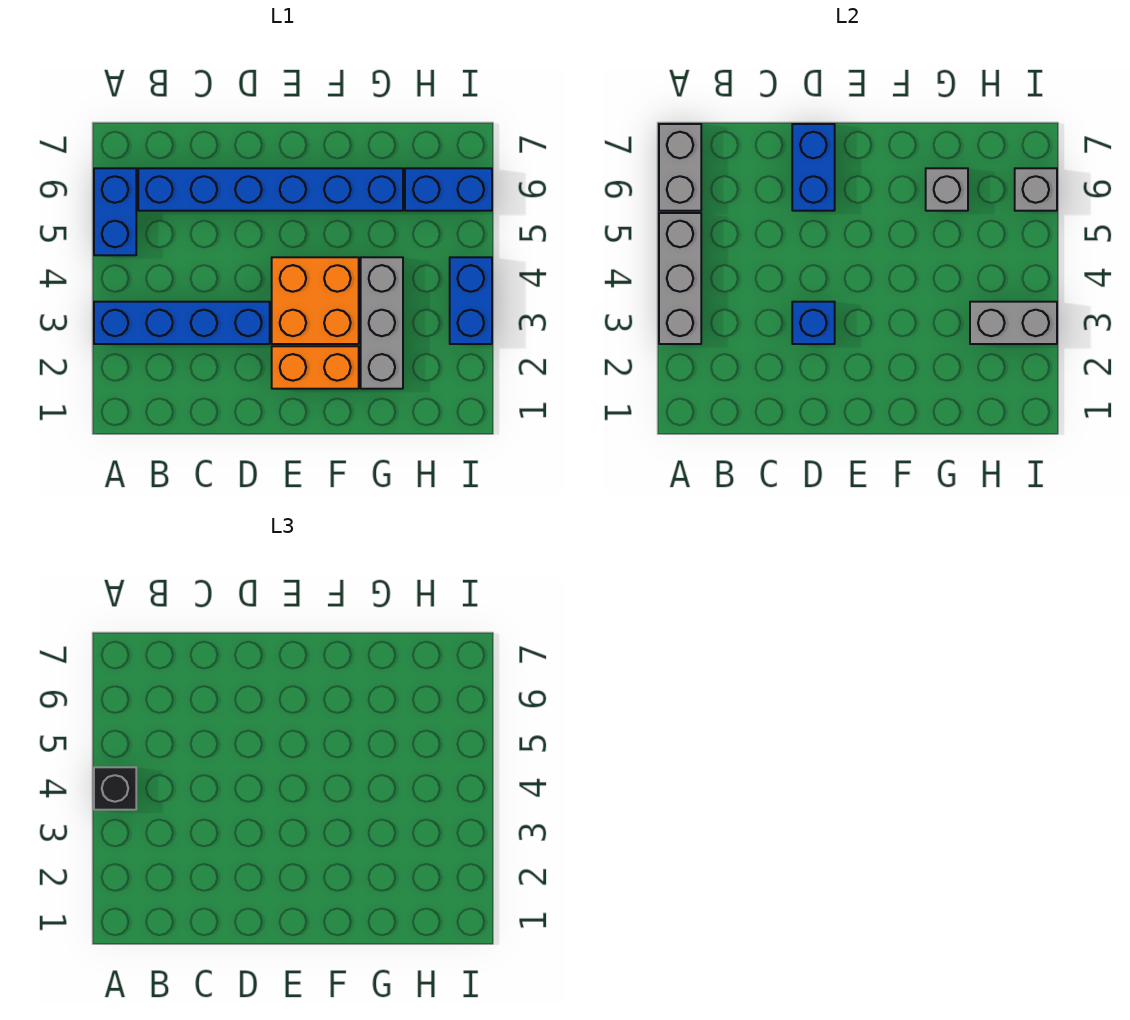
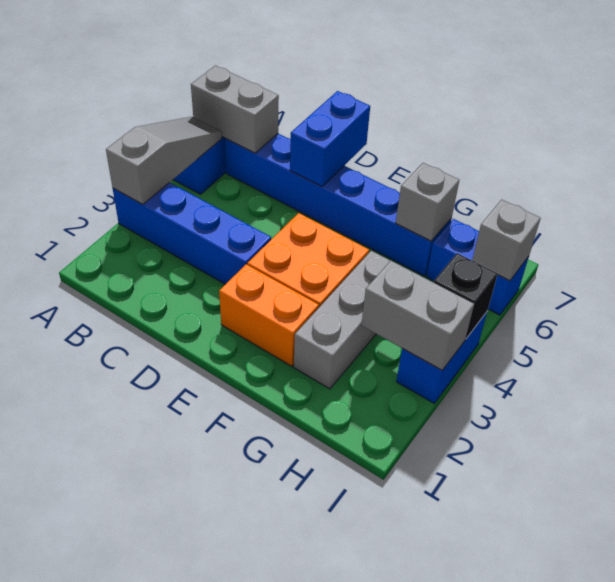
grey 1x3 brick [659,213,701,344] -> grey 1x3 slope [106,117,222,205]
black 1x1 brick [94,767,136,810] -> black 1x1 brick moved to [434,253,498,338]
grey 1x2 brick [659,124,701,211] -> grey 1x2 brick turned to [191,65,279,153]
blue 1x1 brick [792,302,835,344] -> none

